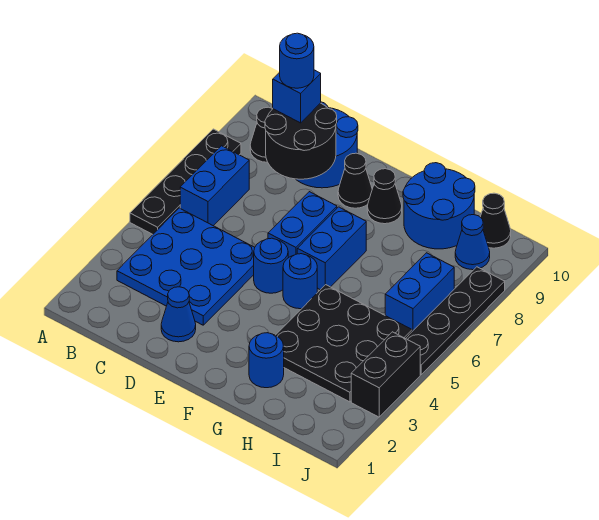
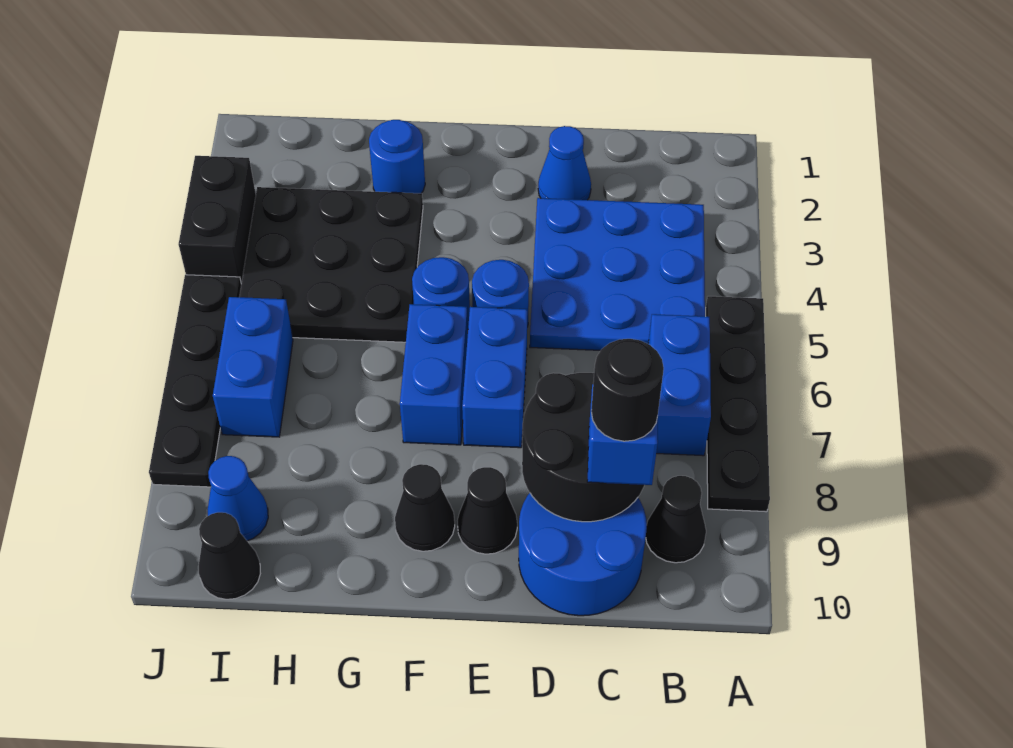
blue 1x1 round brick [280,33,314,88] -> black 1x1 round brick [591,339,664,441]
blue 2x2 round brick [403,163,475,249] -> none

